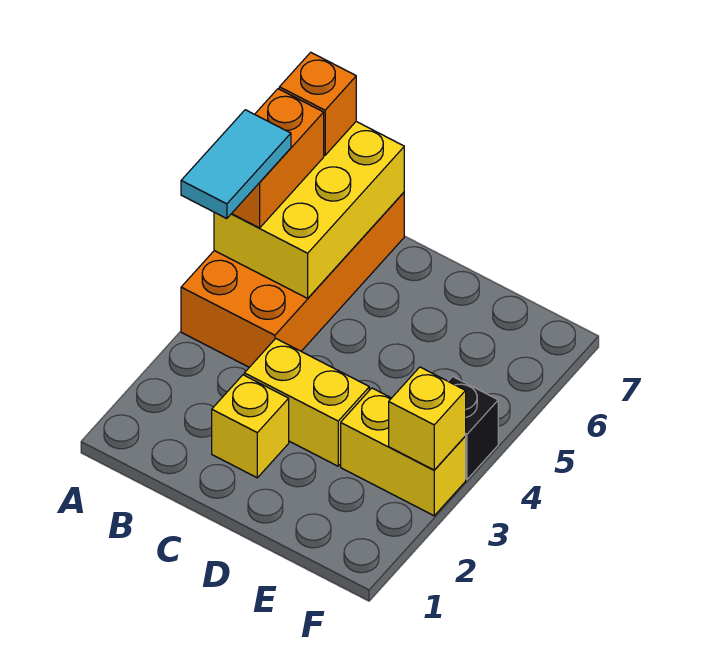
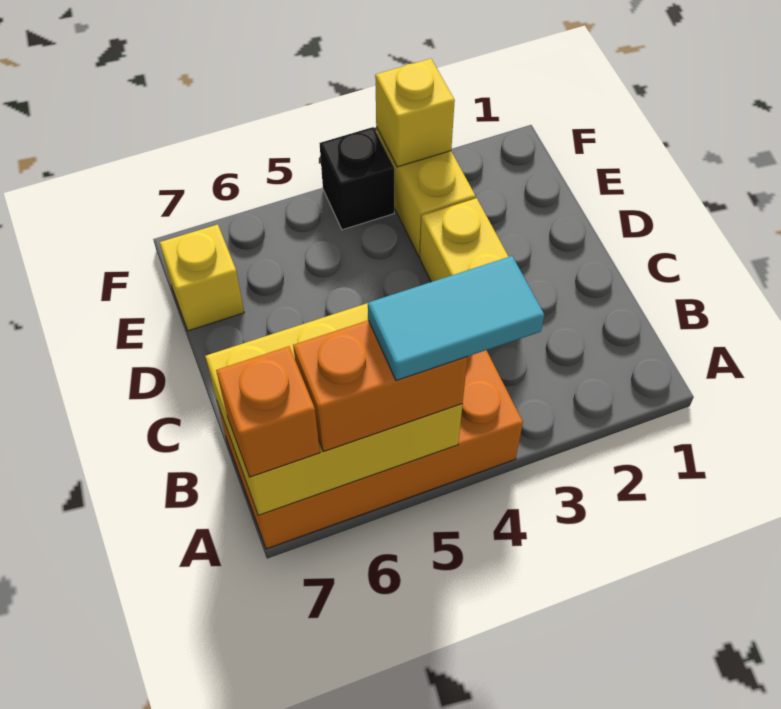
yellow 1x1 brick [212,375,289,478] -> yellow 1x1 brick moved to [160,225,244,331]

